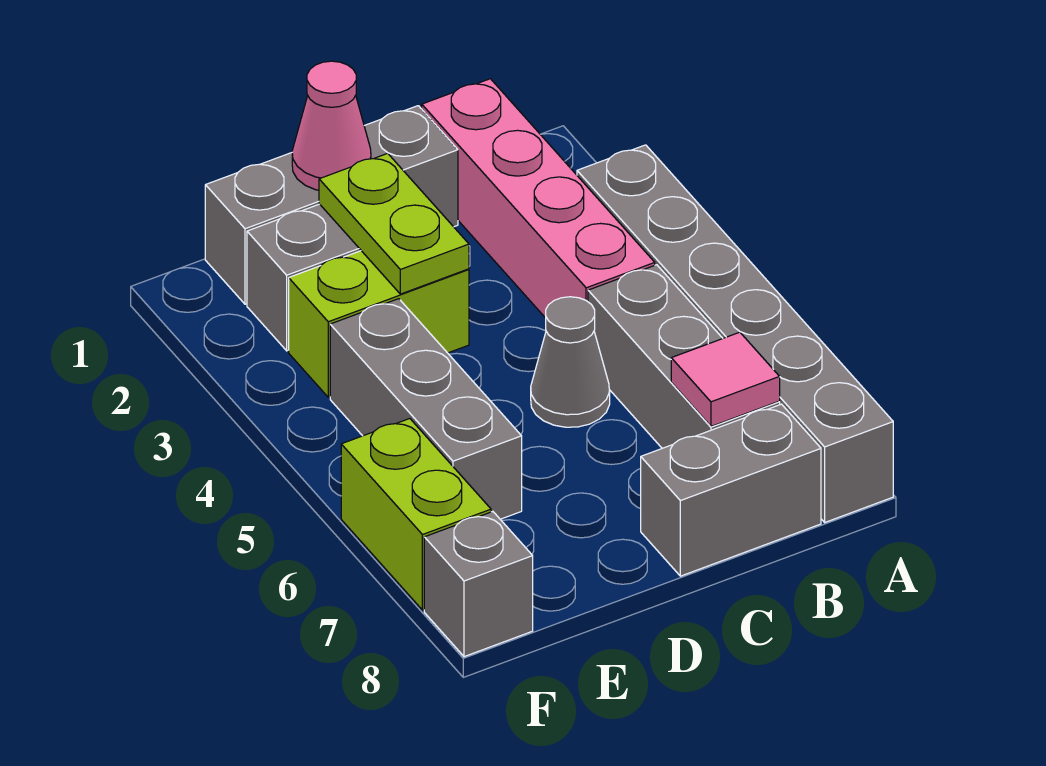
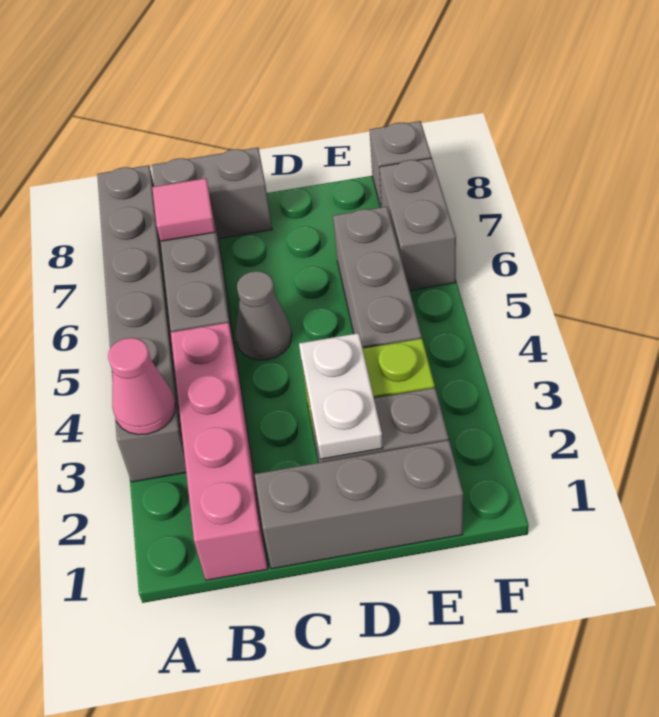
pink 1x1 cone [292,61,371,190] -> pink 1x1 cone moved to [108,338,176,435]
lime 1x2 plate [319,153,469,294] -> white 1x2 plate [299,333,383,459]
lime 1x2 brick [341,419,491,610] -> grey 1x2 brick [379,158,456,290]

